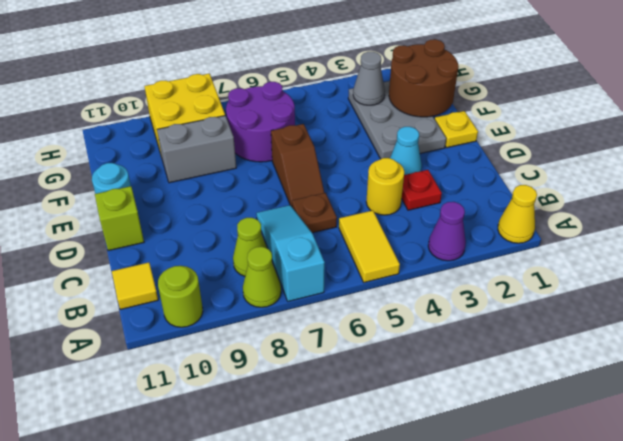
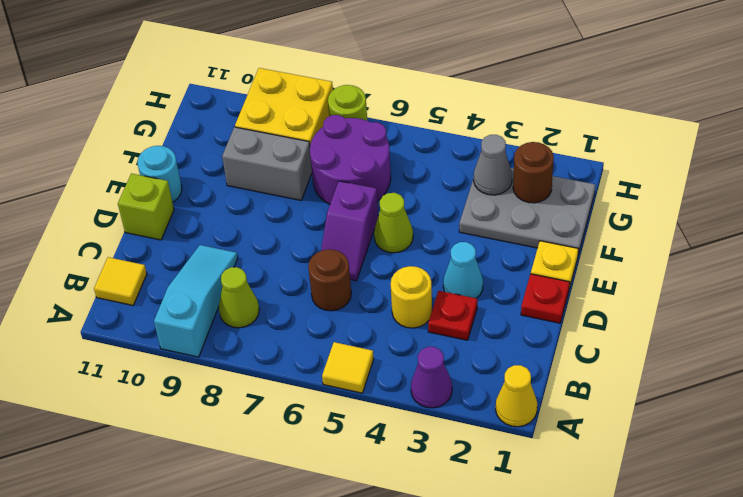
yellow 1x2 tile [339,210,400,282] -> yellow 1x1 tile [322,342,374,393]
cyan 1x3 slope [256,205,325,301] -> cyan 1x3 slope moved to [154,245,238,357]
lime 1x1 cone [243,247,281,307] -> lime 1x1 cone moved to [374,193,413,253]
lime 1x1 round brick [158,266,203,327] -> lime 1x1 round brick moved to [328,85,367,120]
brown 1x1 plate [292,193,337,233] -> brown 1x1 round brick [308,249,351,311]
none -> red 1x1 plate [521,274,570,323]
brown 1x2 slope [271,124,324,206] -> purple 1x2 slope [321,181,378,281]
grey 2x3 plate [348,81,446,159] -> grey 2x3 plate turned to [459,168,595,255]
brown 2x2 round brick [389,39,459,117] -> brown 1x1 round brick [513,142,554,203]

